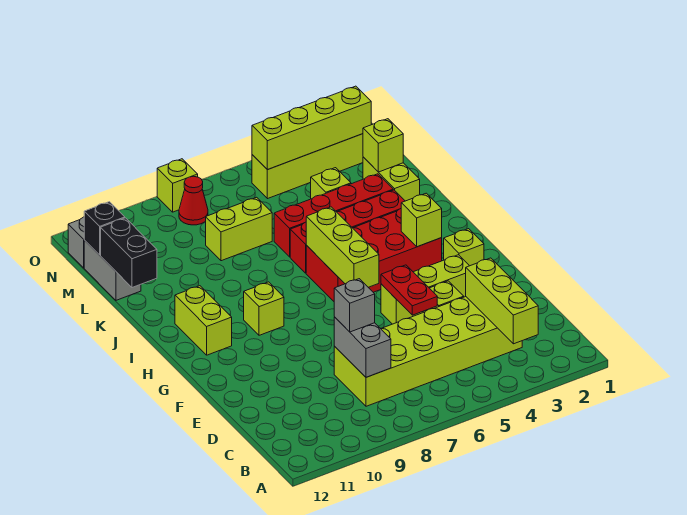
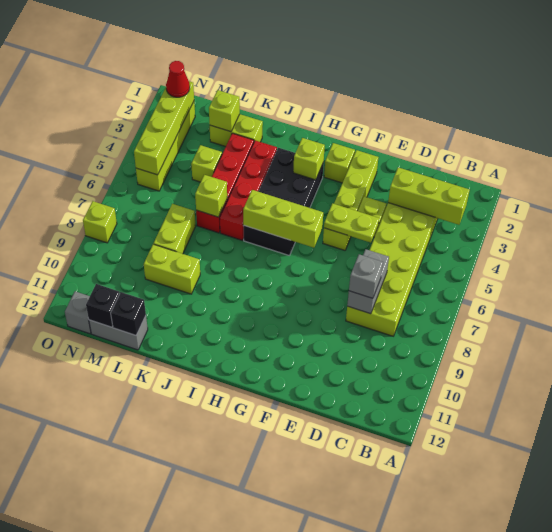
grey 1x2 brick [334,317,391,377] -> grey 1x2 brick turned to [347,249,389,314]
red 1x2 plate [381,265,437,315] -> lime 1x2 plate [324,203,379,243]
lime 1x3 brick [381,255,469,324] -> lime 1x4 brick [323,150,378,250]
red 2x4 brick [306,209,442,301] -> black 2x4 brick [243,148,324,256]
lime 1x1 brick [244,282,284,335] -> lime 1x1 brick moved to [195,175,227,217]
lime 1x2 brick [175,286,232,355] -> lime 1x2 brick moved to [144,244,200,294]
black 1x2 brick [101,218,157,288] -> black 1x1 brick [111,292,146,335]
red 1x1 cone [179,176,208,225] -> red 1x1 cone moved to [166,61,190,97]

